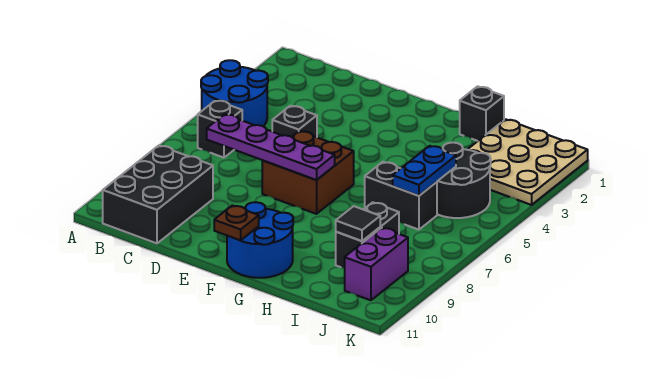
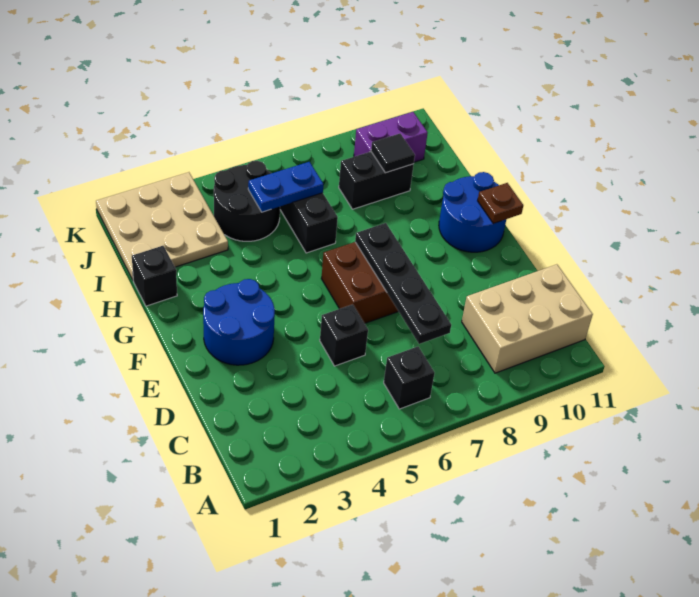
blue 2x2 round brick [201,60,268,126] -> blue 2x2 round brick moved to [203,279,275,365]
black 2x3 brick [103,145,213,243] -> tan 2x3 brick [462,264,593,373]
purple 1x4 plate [207,114,335,180] -> black 1x4 plate [355,223,451,344]

